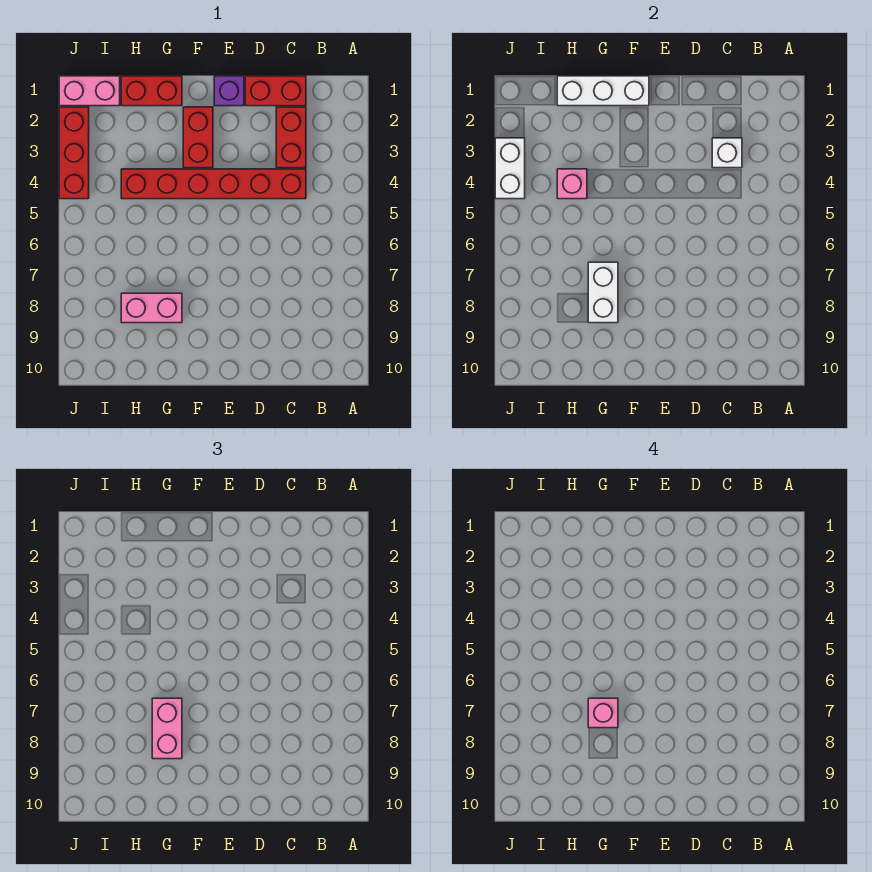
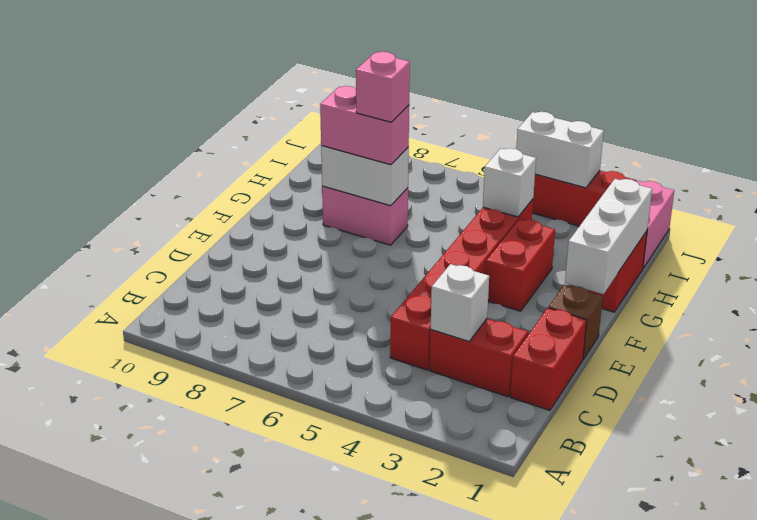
purple 1x1 brick [214,76,244,106] -> brown 1x1 brick [548,285,603,359]
red 1x2 brick [183,107,213,168] -> red 1x2 brick turned to [486,219,555,311]
pink 1x2 brick [121,293,182,323] -> pink 1x2 brick turned to [322,186,408,245]
pink 1x1 brick [557,169,587,199] -> white 1x1 brick [483,148,536,217]

